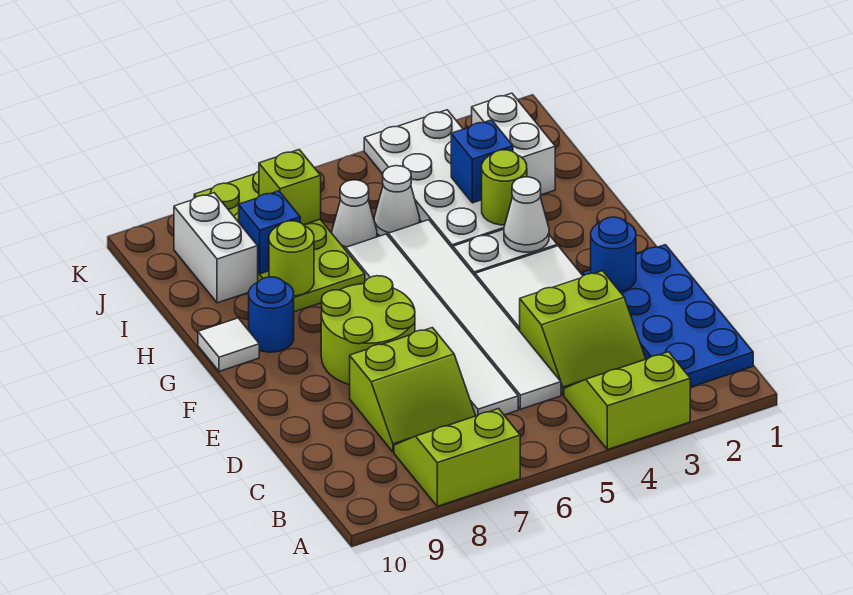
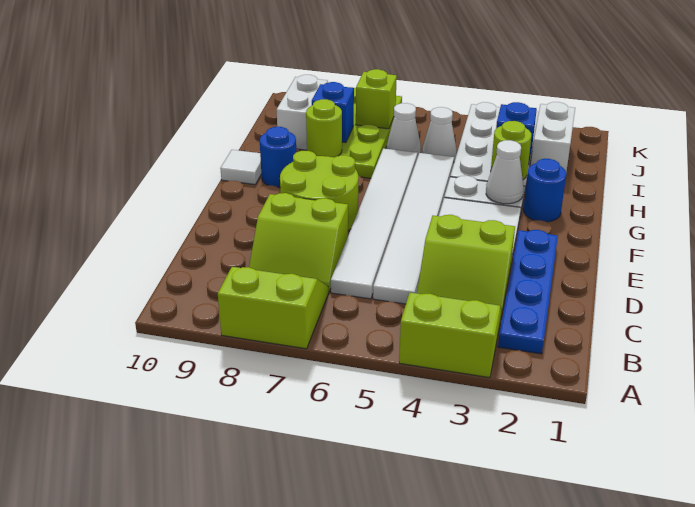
blue 2x4 plate [583,245,753,387] -> blue 1x4 plate [498,230,558,354]
blue 1x1 round brick [591,217,636,292] -> blue 1x1 round brick moved to [523,159,566,222]

